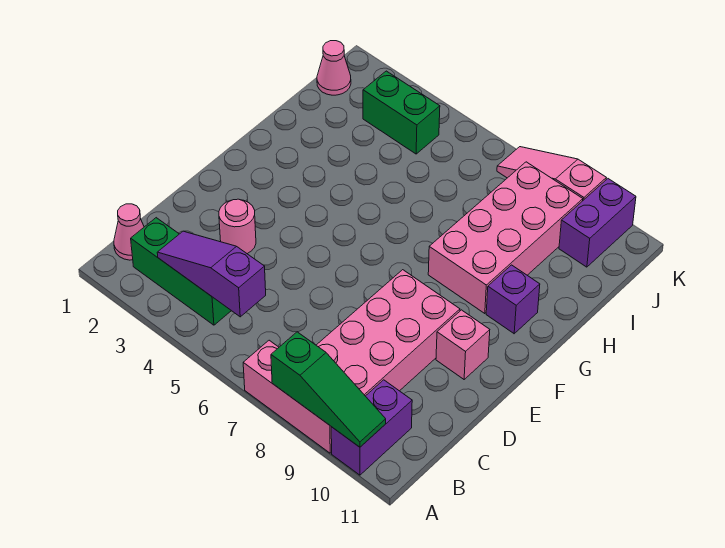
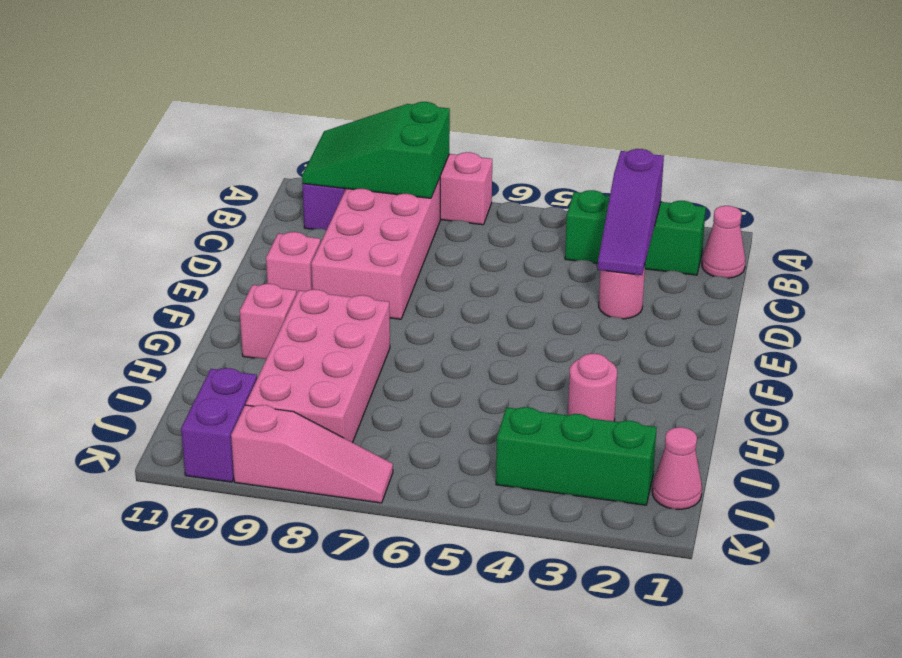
green 1x3 slope [271,332,386,447] -> green 2x3 slope [302,102,450,198]
purple 1x3 slope [157,231,266,317] -> purple 1x3 slope turned to [598,149,664,275]
purple 1x1 brick [486,265,540,334] -> pink 1x1 brick [240,284,296,359]
none -> pink 1x1 round brick [568,353,617,421]
green 1x2 brick [363,71,440,154] -> green 1x3 brick [496,407,657,505]

